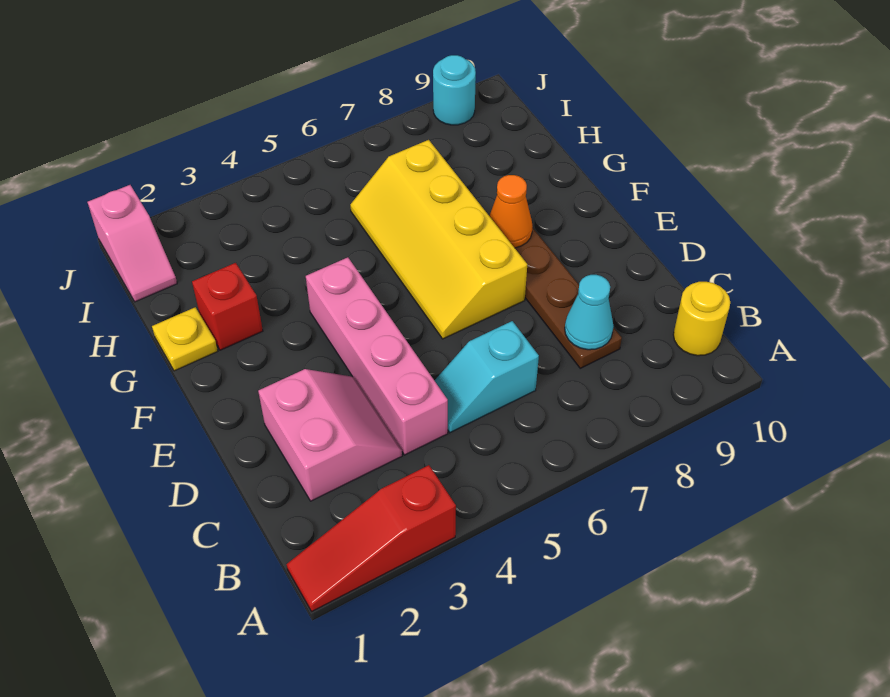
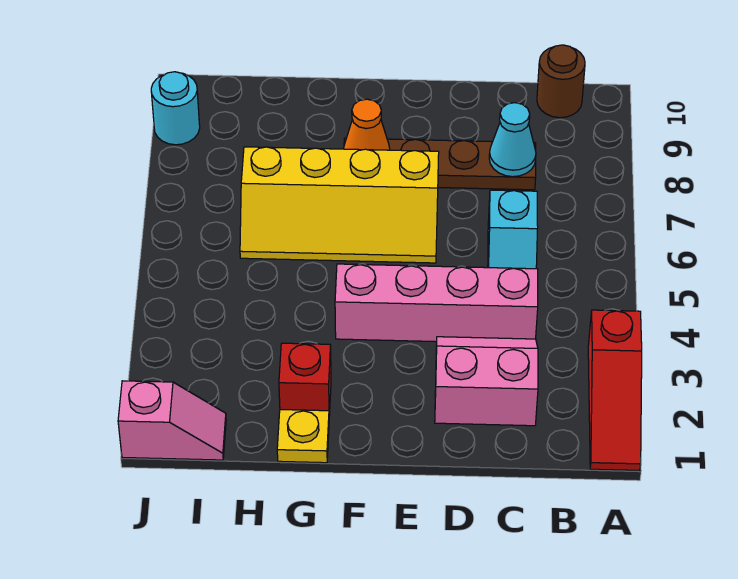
yellow 1x1 round brick [673,282,730,356] -> brown 1x1 round brick [537,45,585,118]

